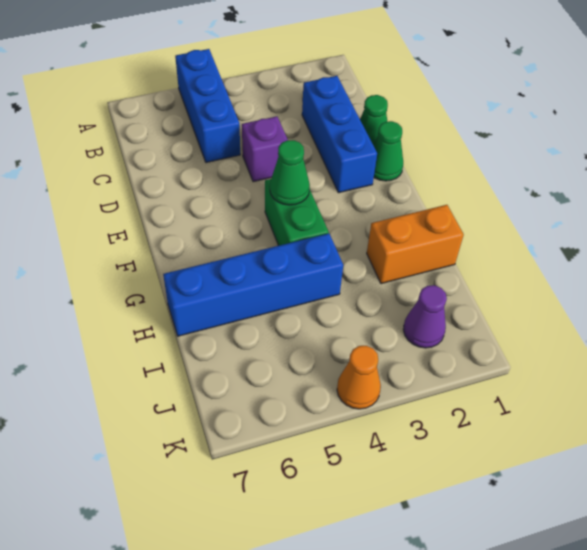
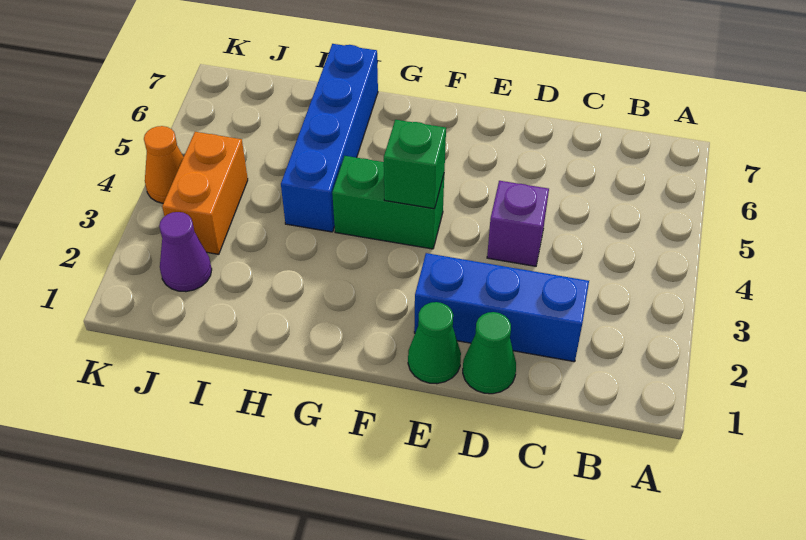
blue 1x3 brick [175,49,240,163] -> none
green 1x1 cone [270,140,310,205] -> green 1x1 brick [384,120,446,209]
orange 1x2 brick [367,205,464,284] -> orange 1x2 brick moved to [162,132,248,254]

